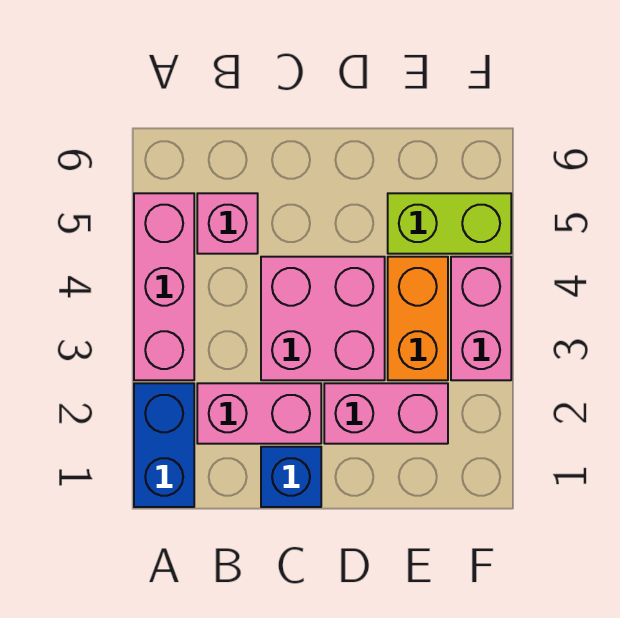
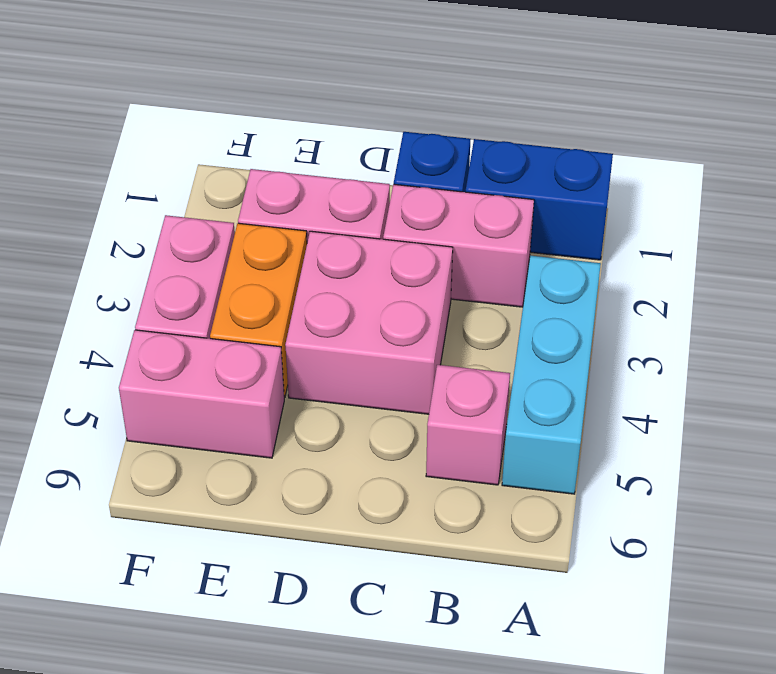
blue 1x2 brick [134,383,194,507] -> blue 1x2 brick turned to [466,139,613,260]
pink 1x3 brick [134,193,194,380] -> cyan 1x3 brick [502,255,601,494]
lime 1x2 brick [388,193,511,254] -> pink 1x2 brick [119,330,284,458]

